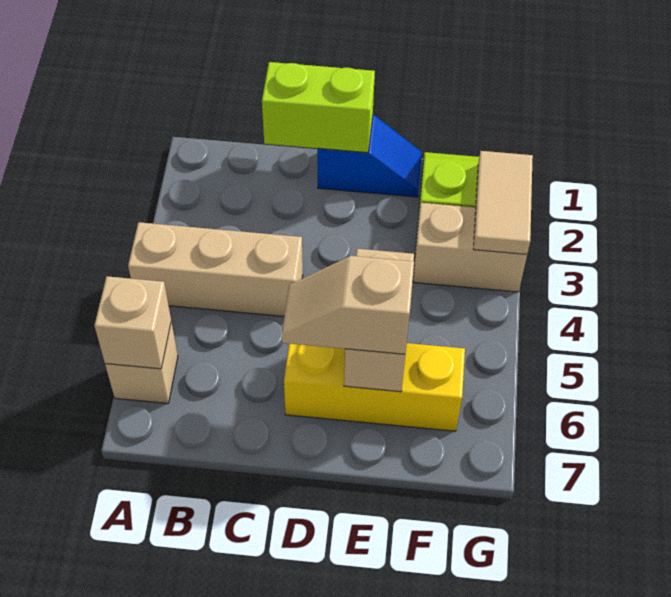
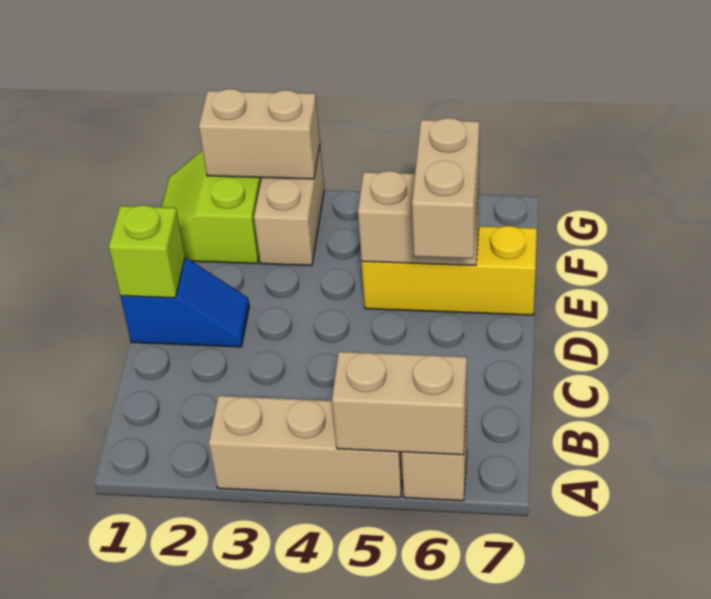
tan 1x3 brick [128,222,303,316] -> tan 1x3 brick turned to [209,396,403,498]
tan 1x1 brick [94,276,171,369] -> tan 1x2 brick [332,352,467,455]
lime 1x2 brick [262,62,375,153] -> lime 1x1 brick [109,205,185,298]
blue 1x2 slope [317,115,422,197] -> blue 1x2 slope turned to [120,258,249,347]
yellow 1x3 brick [284,343,465,431] -> yellow 1x3 brick turned to [361,226,537,315]
tan 1x2 slope [282,256,414,354] -> tan 1x2 brick [412,118,479,259]
tan 1x2 tile [474,151,533,254] -> tan 1x2 brick [199,89,320,179]

